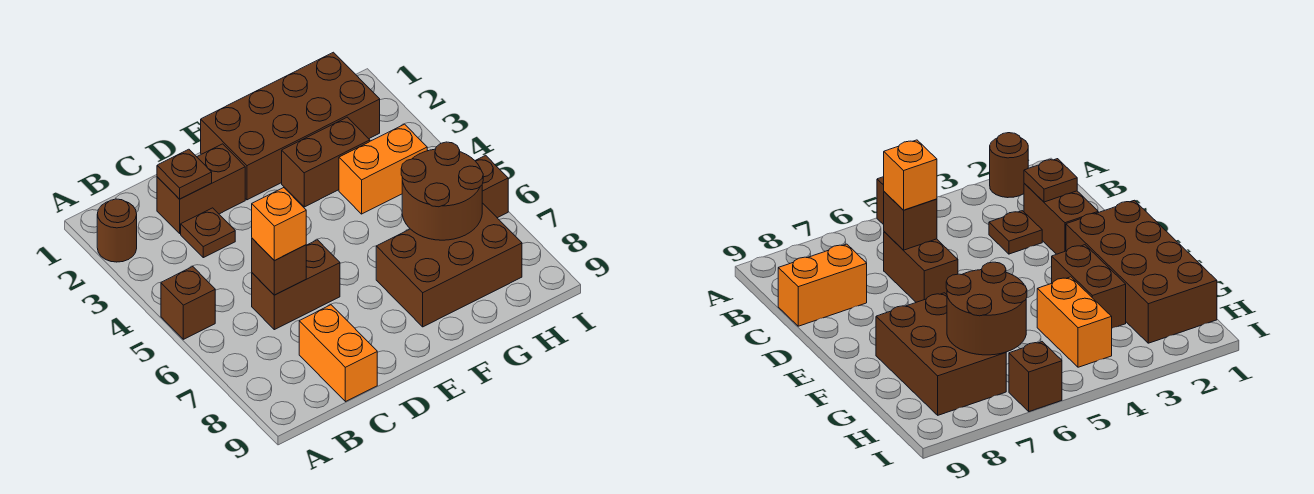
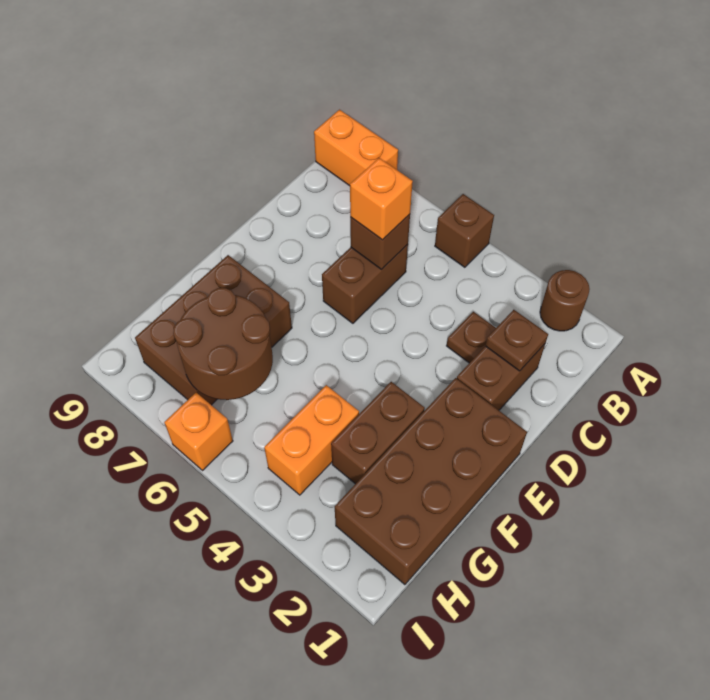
orange 1x2 brick [299,305,377,402] -> orange 1x2 brick moved to [314,110,398,186]
brown 1x1 brick [475,155,508,218] -> orange 1x1 brick [164,393,233,471]

